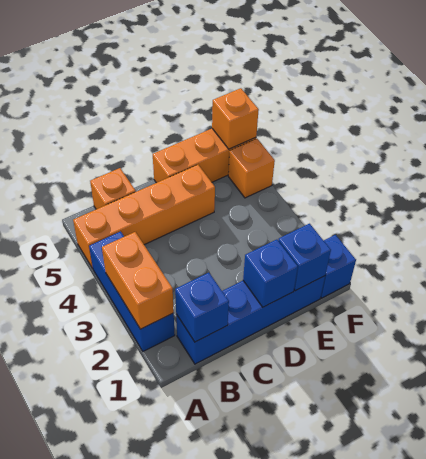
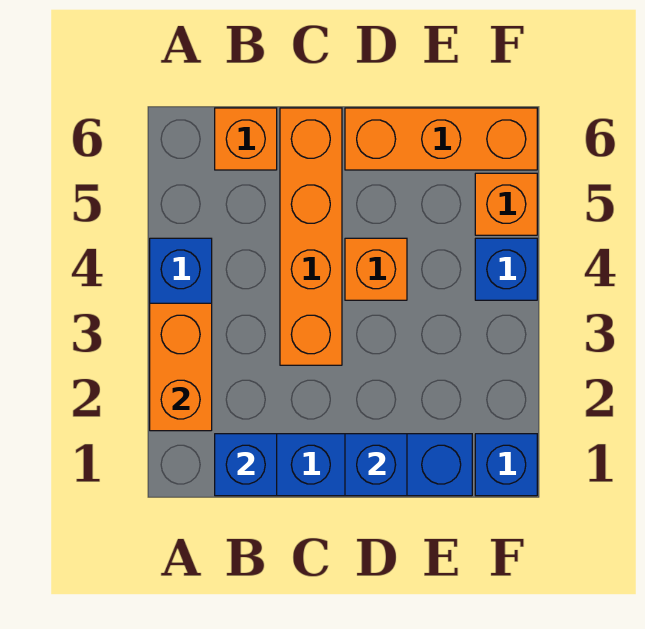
orange 1x4 brick [73,165,215,268] -> orange 1x4 brick turned to [280,108,342,365]
blue 1x1 brick [278,224,331,291] -> blue 1x1 brick moved to [475,238,537,300]
orange 1x1 brick [212,88,259,149] -> orange 1x1 brick moved to [345,238,407,300]

